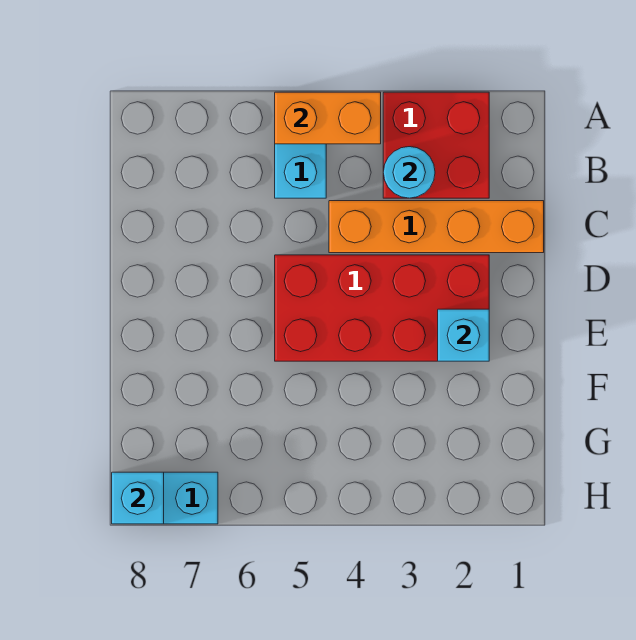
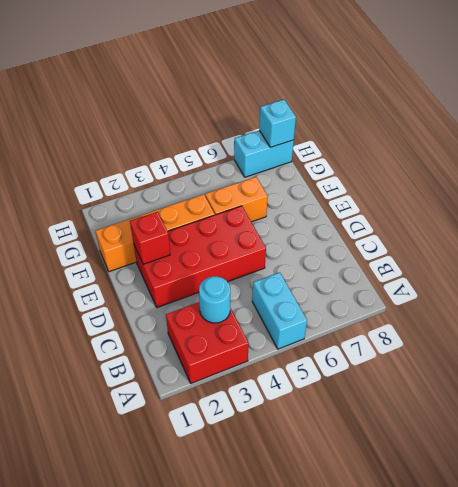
orange 1x2 brick [275,92,381,144] -> orange 1x2 brick moved to [205,177,268,222]
orange 1x4 brick [329,201,544,253] -> orange 1x4 brick moved to [95,194,215,272]
cyan 1x1 brick [438,309,489,361] -> red 1x1 brick [130,212,170,264]

